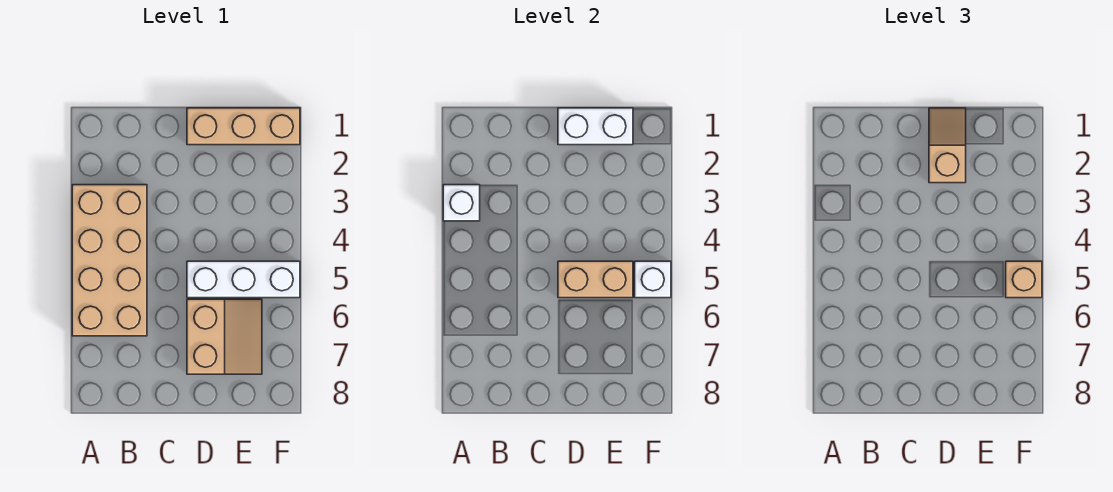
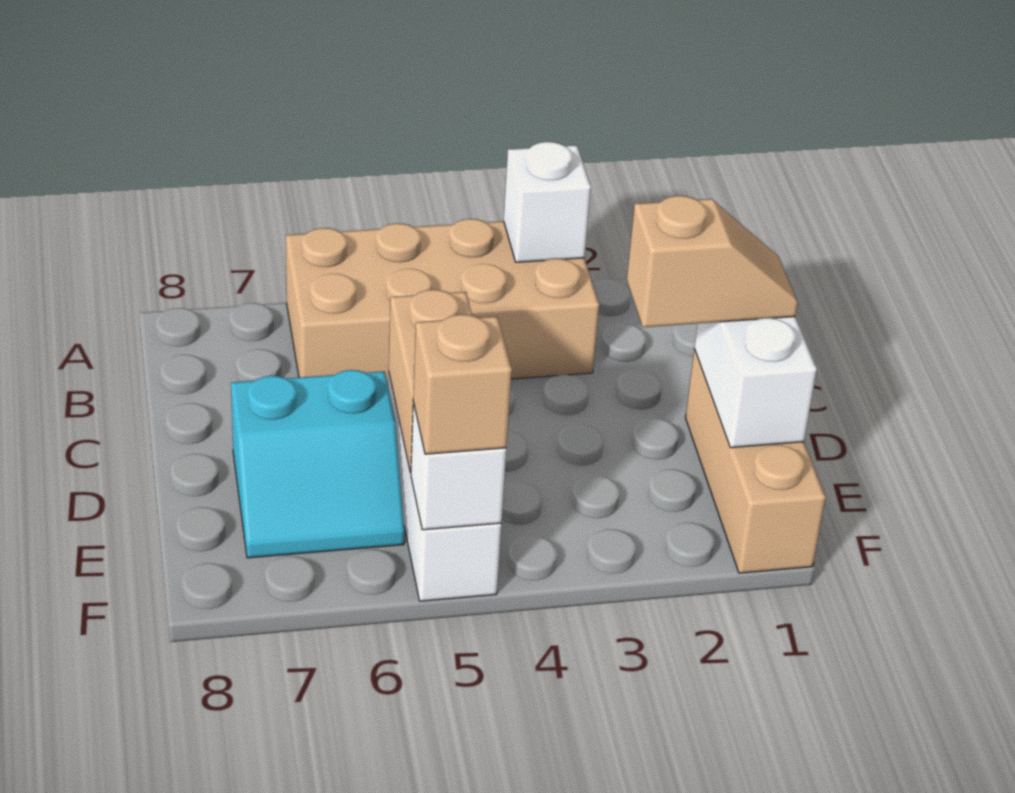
tan 2x2 slope [187,299,262,374] -> cyan 2x2 slope [231,370,405,558]

